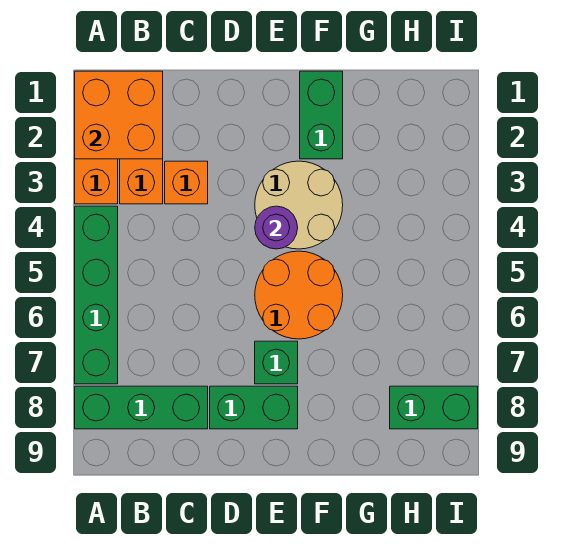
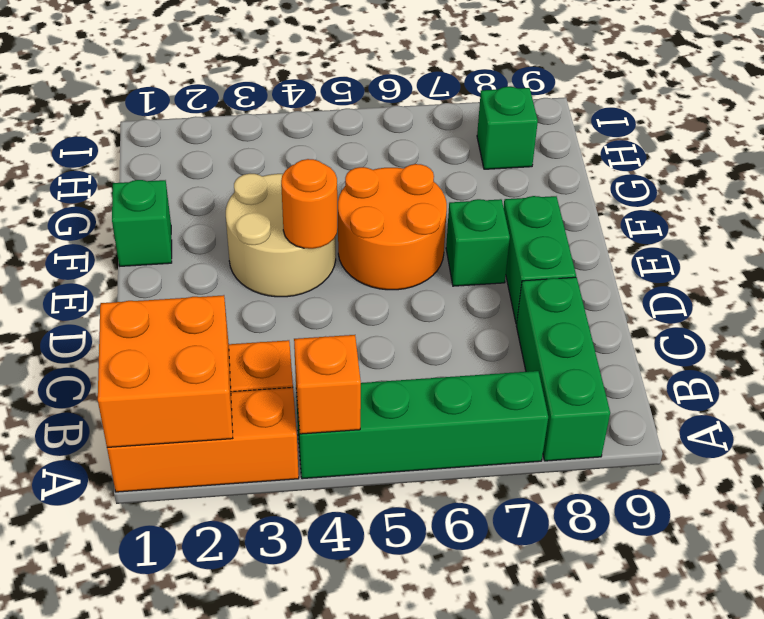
orange 1x1 brick [165,161,208,204] -> orange 1x1 brick moved to [294,335,361,434]
purple 1x1 round brick [255,206,298,249] -> orange 1x1 round brick [281,159,337,249]
green 1x2 brick [300,71,343,159] -> green 1x1 brick [112,180,172,266]
green 1x2 brick [390,386,478,429] -> green 1x1 brick [477,87,538,169]

